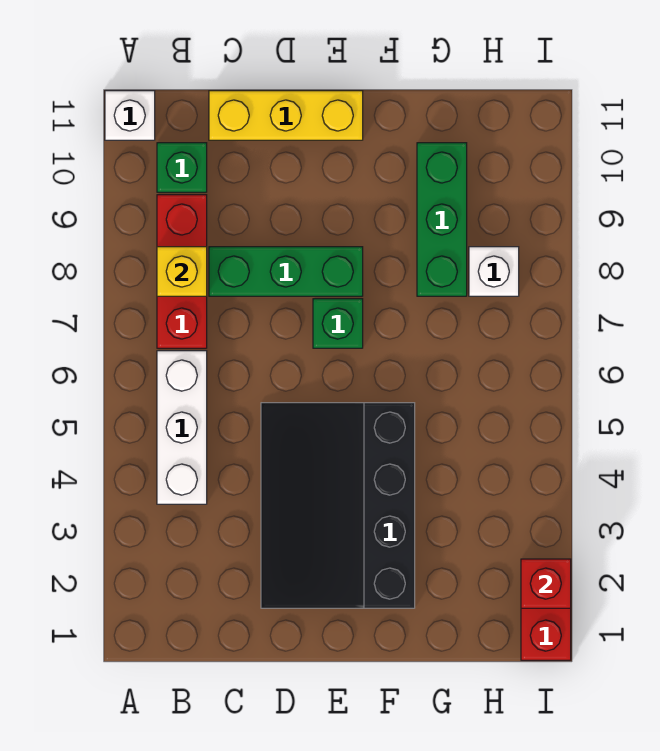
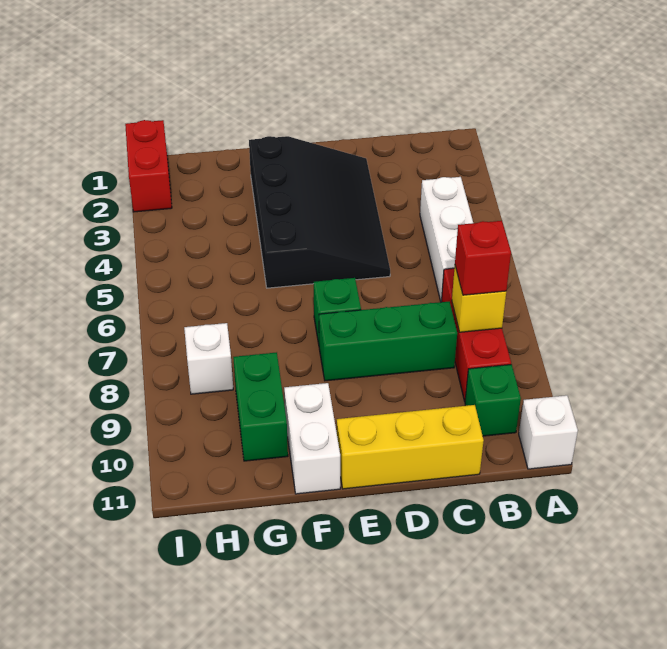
none -> white 1x2 brick [284,383,340,494]
green 1x3 brick [417,143,467,296] -> green 1x2 brick [233,352,288,461]
red 1x1 brick [521,559,571,608] -> red 1x1 brick moved to [455,221,511,295]

